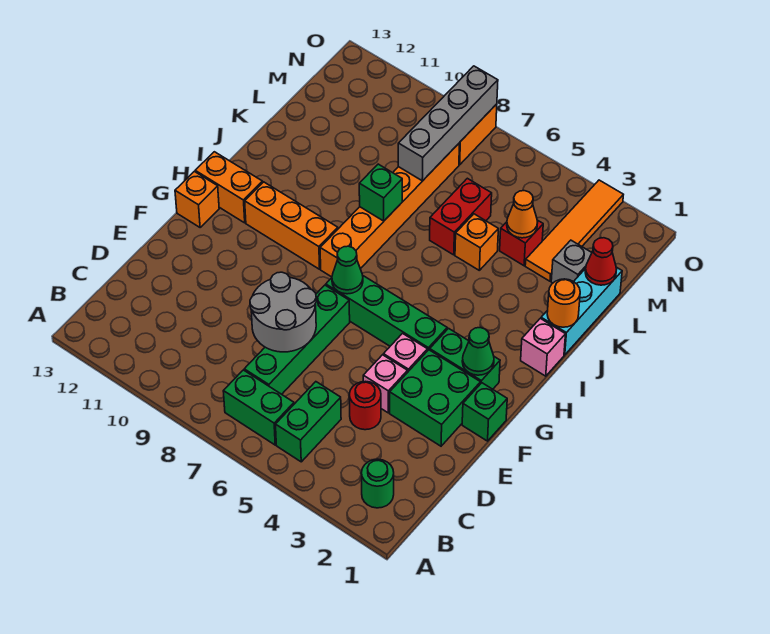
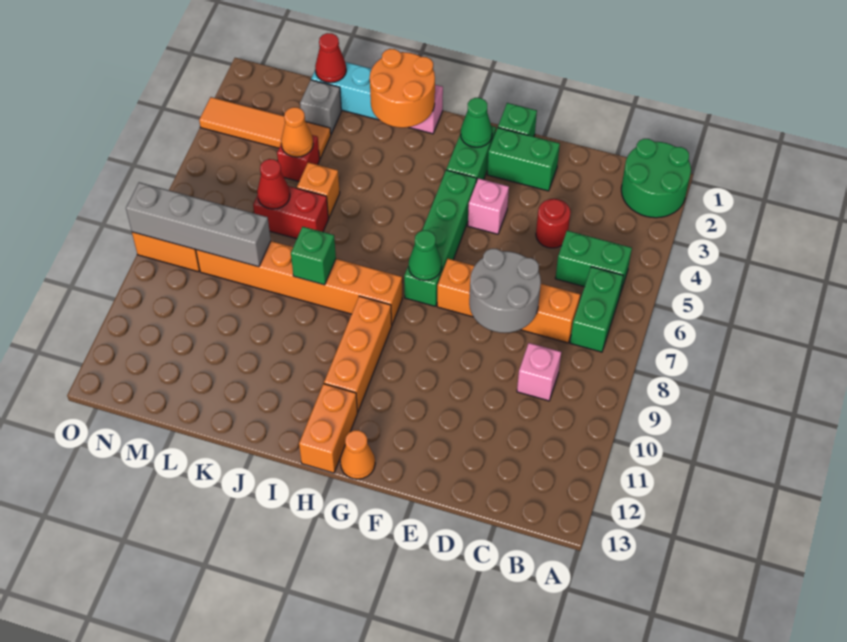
green 1x1 round brick [361,459,394,508] -> green 2x2 round brick [621,139,691,218]
green 1x4 brick [244,285,350,394] -> orange 1x4 brick [437,259,580,343]
green 2x2 brick [390,350,481,446] -> green 1x2 brick [487,128,560,191]
pink 1x1 brick [363,355,408,413] -> pink 1x1 brick moved to [517,343,561,401]
orange 1x1 brick [175,171,219,227] -> orange 1x1 cone [340,430,375,479]
orange 1x1 round brick [547,279,580,327] -> orange 2x2 round brick [370,49,435,128]
none -> red 1x1 cone [257,159,290,209]

